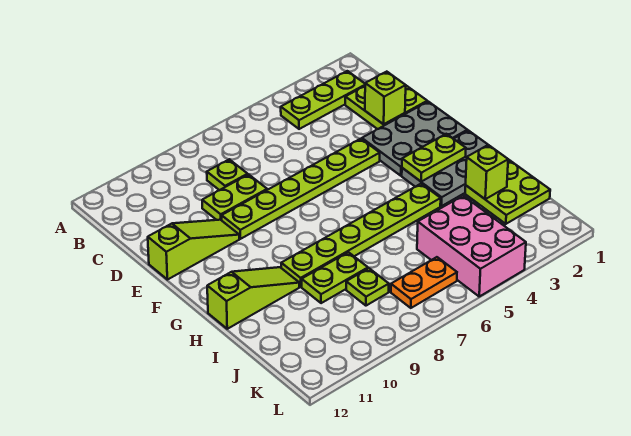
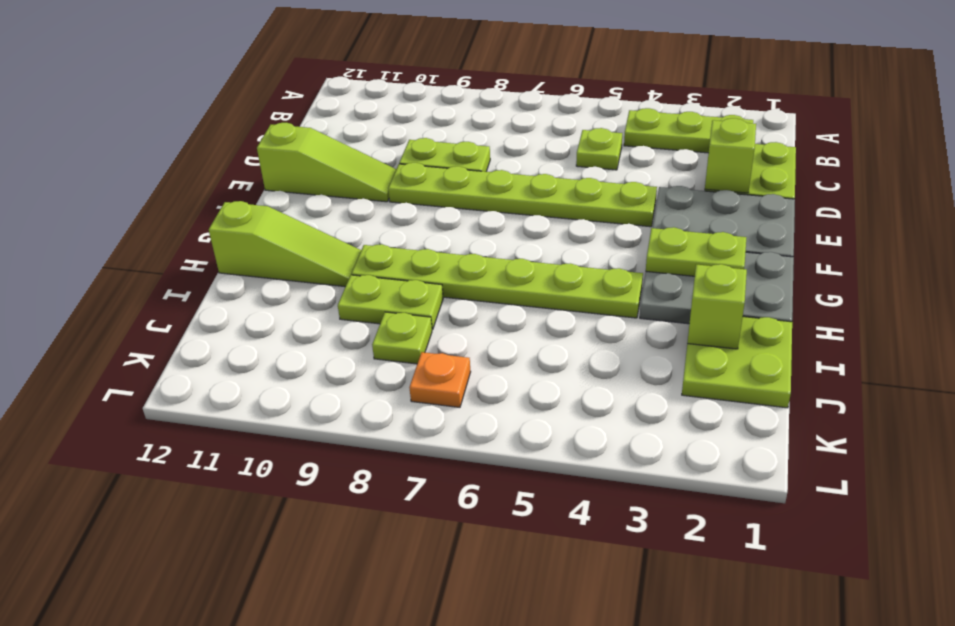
lime 1x1 plate [207,159,248,190] -> lime 1x1 plate moved to [576,128,622,170]
pink 2x3 brick [417,196,526,296] -> none
orange 1x2 plate [391,257,457,308] -> orange 1x1 plate [409,352,471,407]

